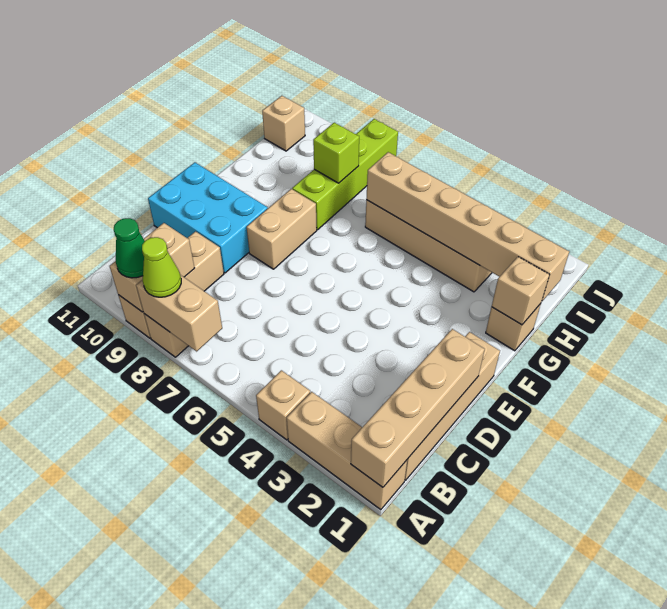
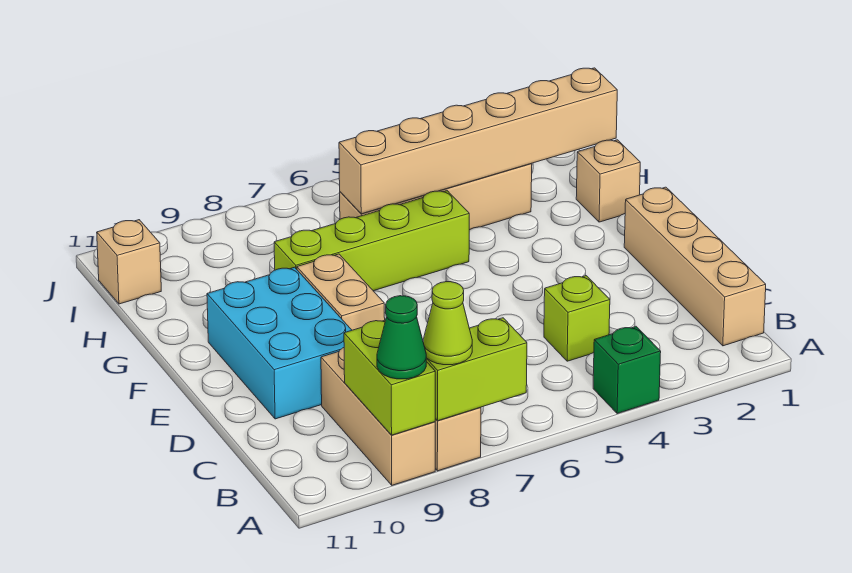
tan 1x3 brick [287,392,407,510] -> none
tan 1x4 brick [351,329,485,487] -> none
tan 1x1 brick [256,370,310,440] -> green 1x1 brick [593,327,661,414]
tan 1x2 brick [136,275,222,351] -> lime 1x2 brick [426,318,527,421]
tan 1x2 brick [110,223,194,312] -> lime 1x2 brick [344,320,435,435]
cyan 2x3 brick [148,162,268,273] -> cyan 2x3 brick turned to [207,267,352,419]
tan 1x1 brick [492,257,550,325] -> none
lime 1x4 brick [292,119,398,230] -> lime 1x4 brick turned to [274,191,469,291]
lime 1x1 brick [313,123,359,183] -> lime 1x1 brick moved to [544,276,610,361]

